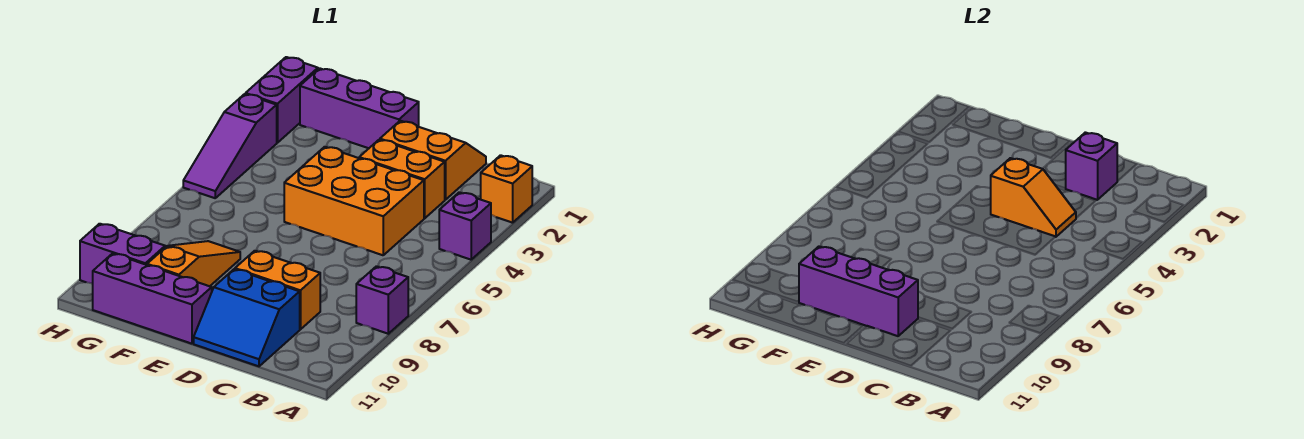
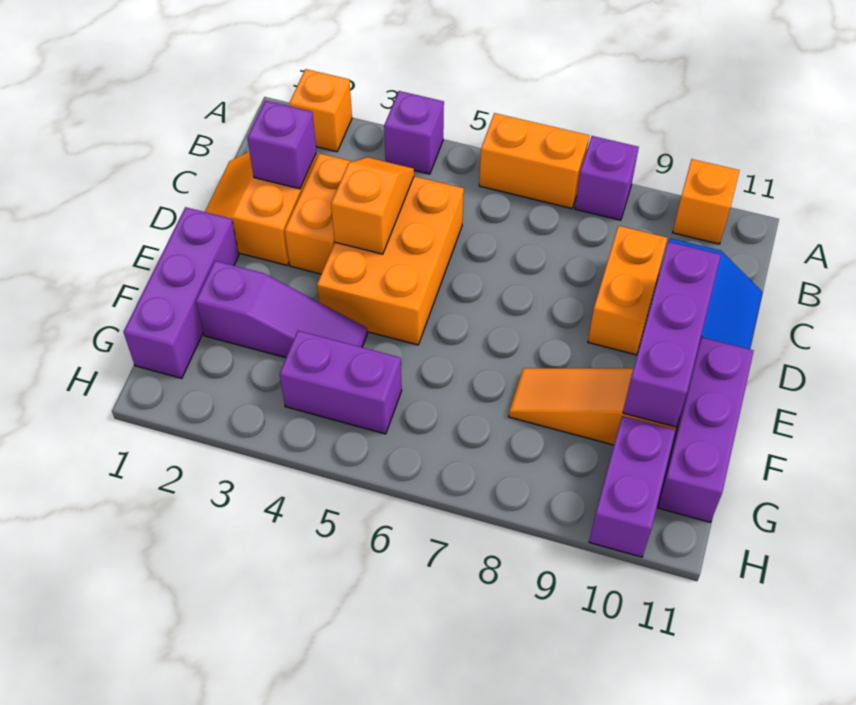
none -> orange 1x2 brick [479,113,589,208]
none -> orange 1x1 brick [673,159,740,244]
purple 1x2 brick [246,57,318,143] -> purple 1x2 brick moved to [280,331,402,434]
purple 1x3 slope [183,94,277,198] -> purple 1x3 slope moved to [196,261,367,358]

